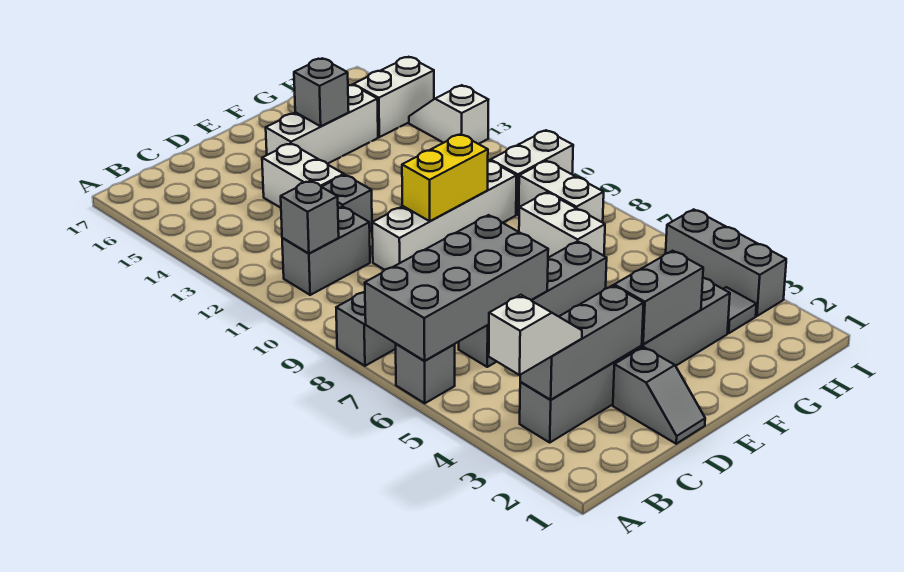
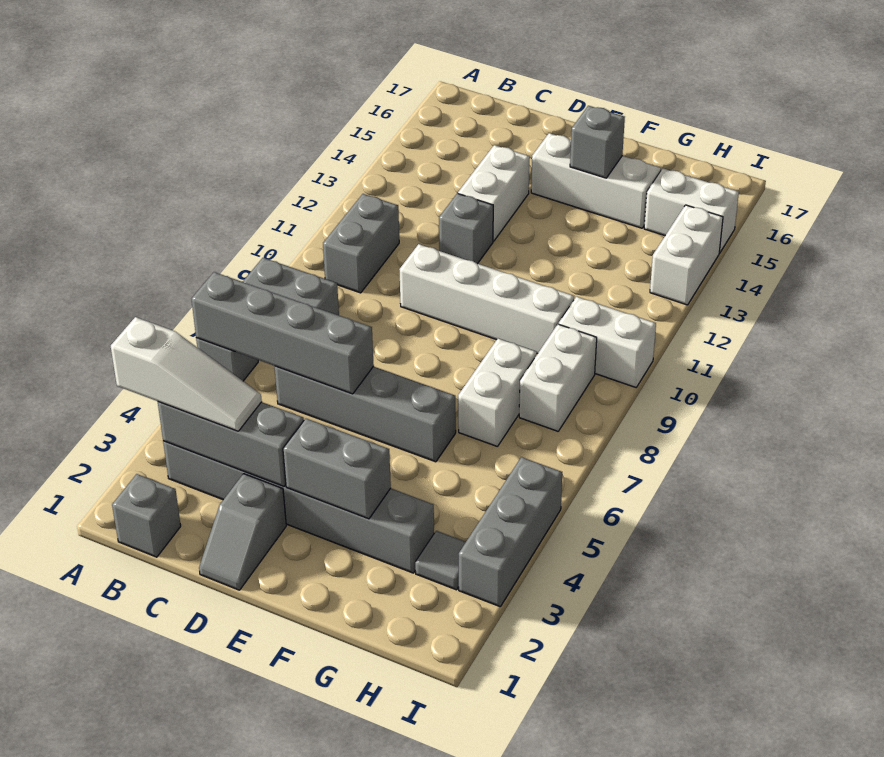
white 1x2 slope [489,295,582,375] -> white 1x3 slope [111,317,262,431]
grey 2x4 brick [365,215,548,361] -> grey 1x4 brick [192,272,374,394]
grey 1x2 brick [282,206,370,295] -> grey 1x2 brick turned to [323,194,399,293]
grey 1x1 brick [281,181,339,253] -> grey 1x1 brick moved to [112,474,181,557]
yellow 1x2 brick [402,134,488,221] -> none
white 1x2 slope [409,85,488,144] -> white 1x2 brick [650,205,723,305]

